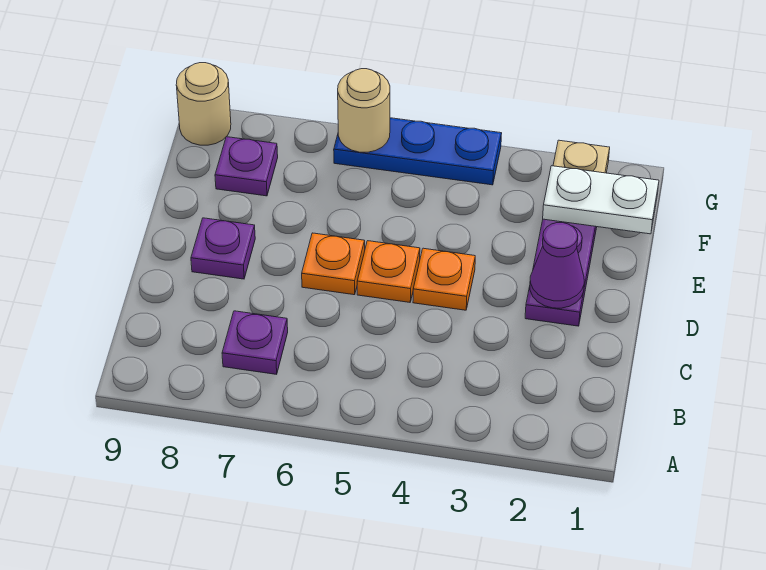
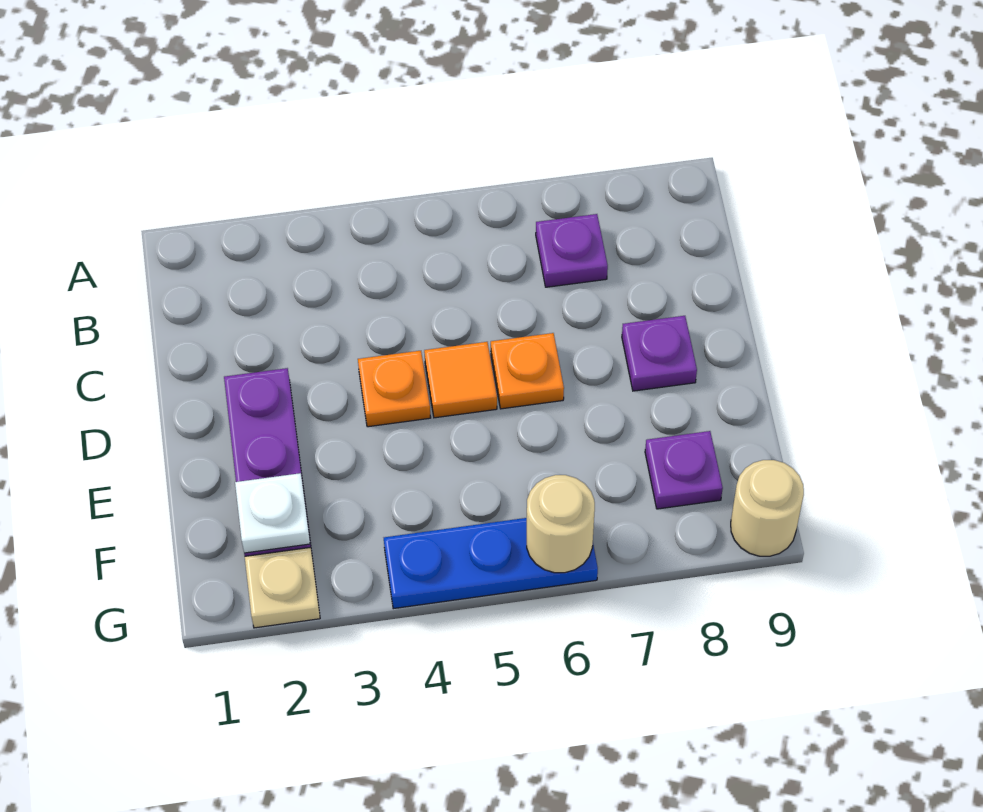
purple 1x1 cone [530,223,584,308] -> none
orange 1x1 plate [357,241,420,302] -> orange 1x1 tile [424,342,497,418]
white 1x2 plate [543,166,659,234] -> white 1x1 plate [235,473,310,553]

